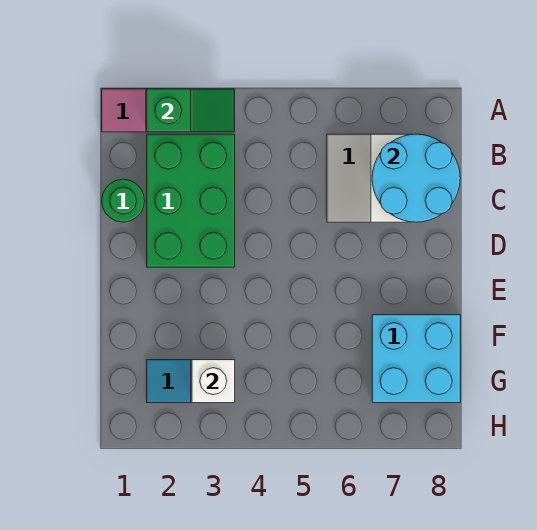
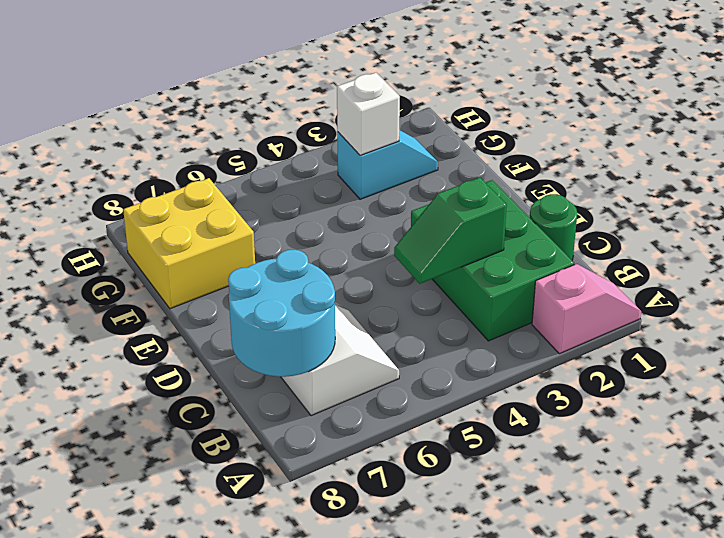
green 1x2 slope [147,89,235,132] -> green 1x2 slope moved to [394,178,507,284]
cyan 2x2 brick [372,315,460,403] -> yellow 2x2 brick [123,178,255,309]

